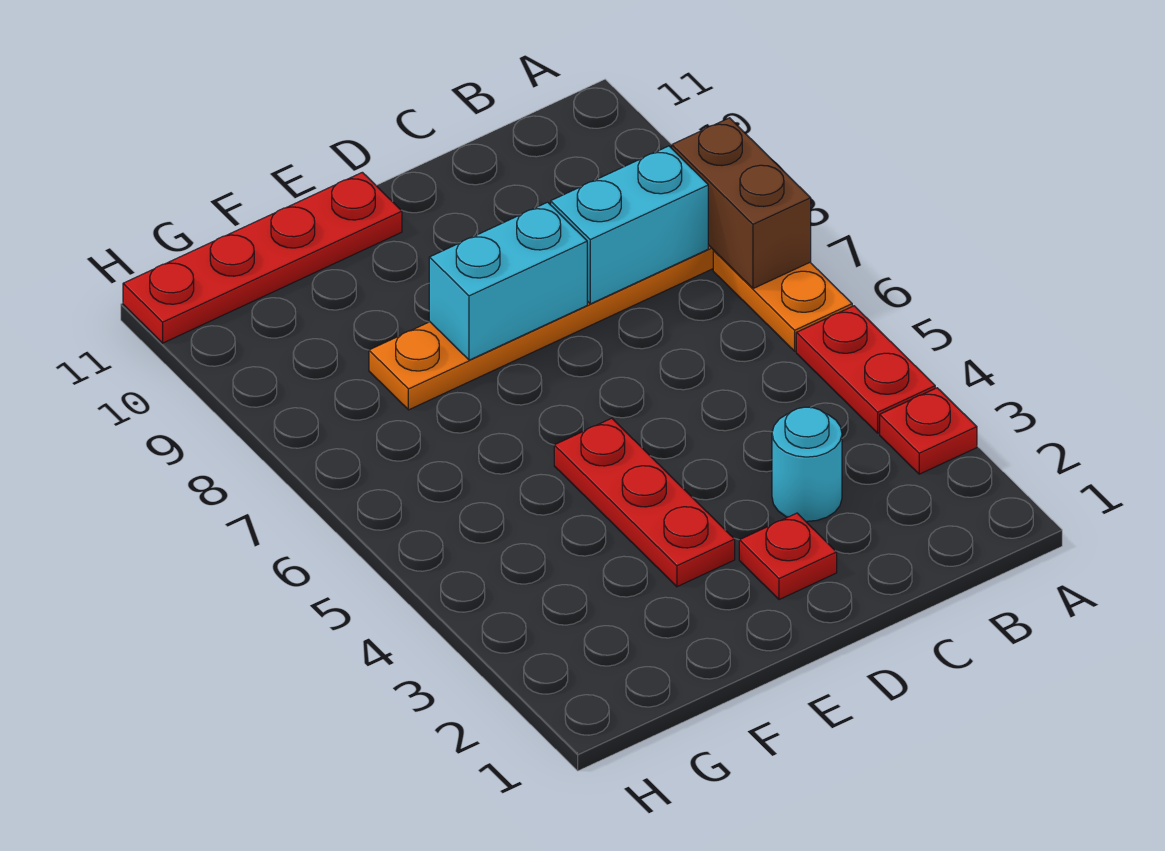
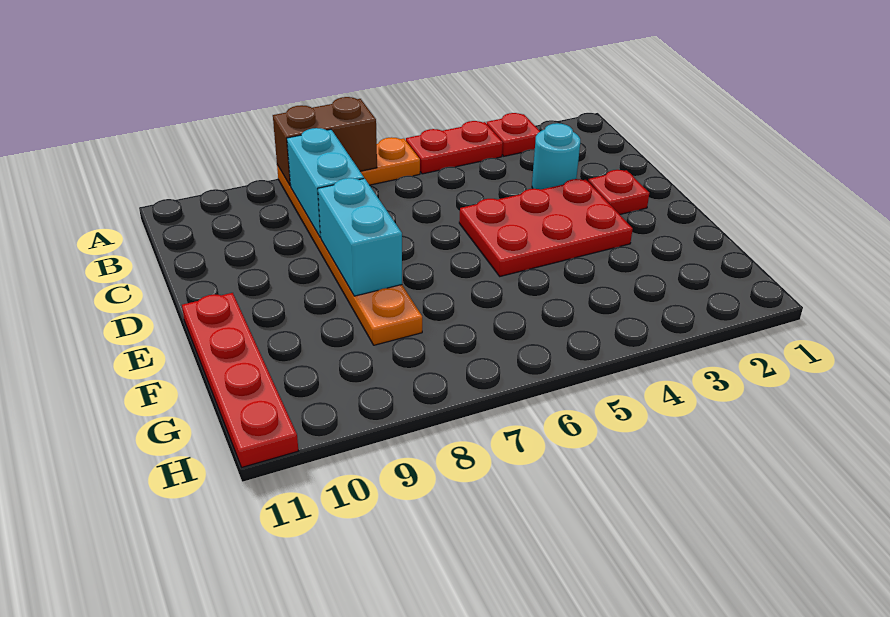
red 1x3 plate [554,418,735,587] -> red 2x3 plate [459,179,633,276]

